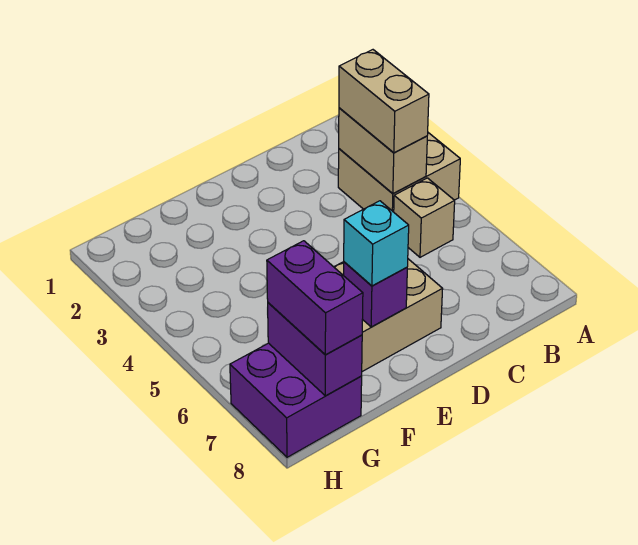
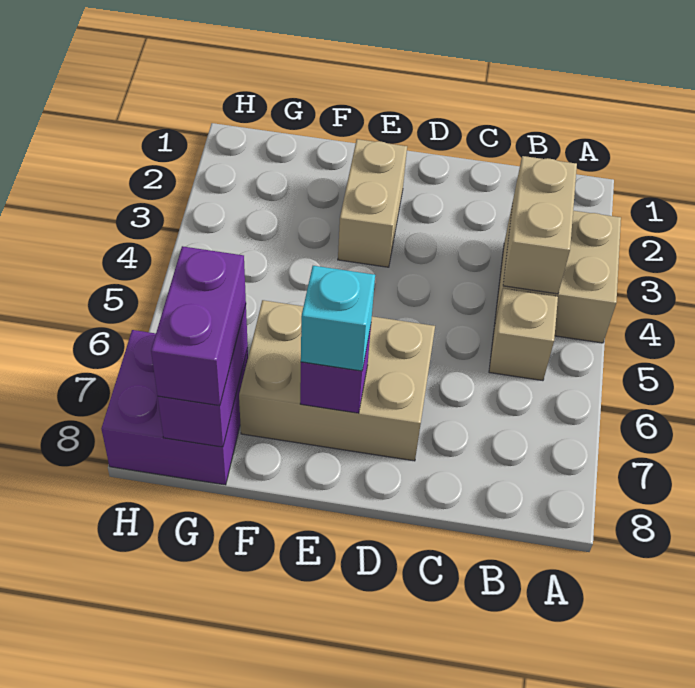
tan 1x2 brick [339,50,429,153] -> tan 1x2 brick moved to [338,139,407,267]

